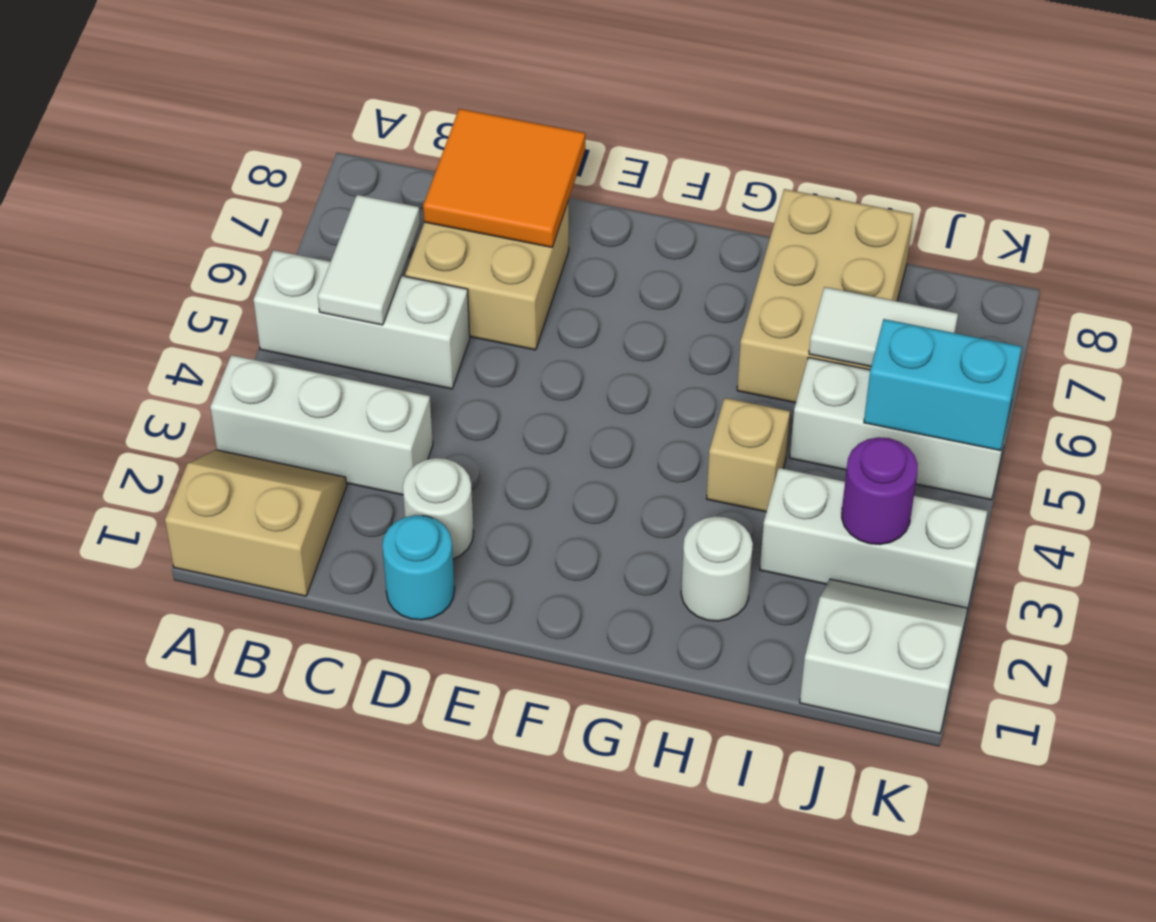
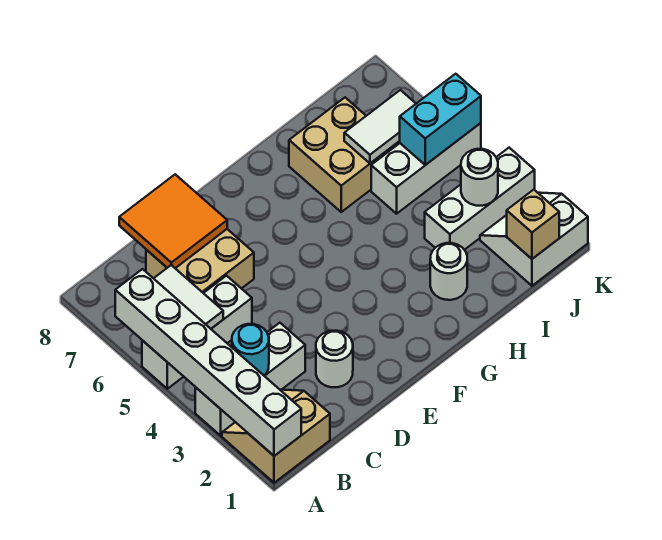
none -> white 1x6 brick [115,269,301,456]
cyan 1x1 round brick [382,515,455,620] -> cyan 1x1 round brick moved to [232,324,269,375]
tan 1x1 brick [707,398,790,512] -> tan 1x1 brick moved to [507,190,559,259]
tan 2x3 brick [737,189,913,403] -> tan 2x2 brick [289,98,397,212]
purple 1x1 round brick [842,437,918,545] -> white 1x1 round brick [461,149,498,206]

